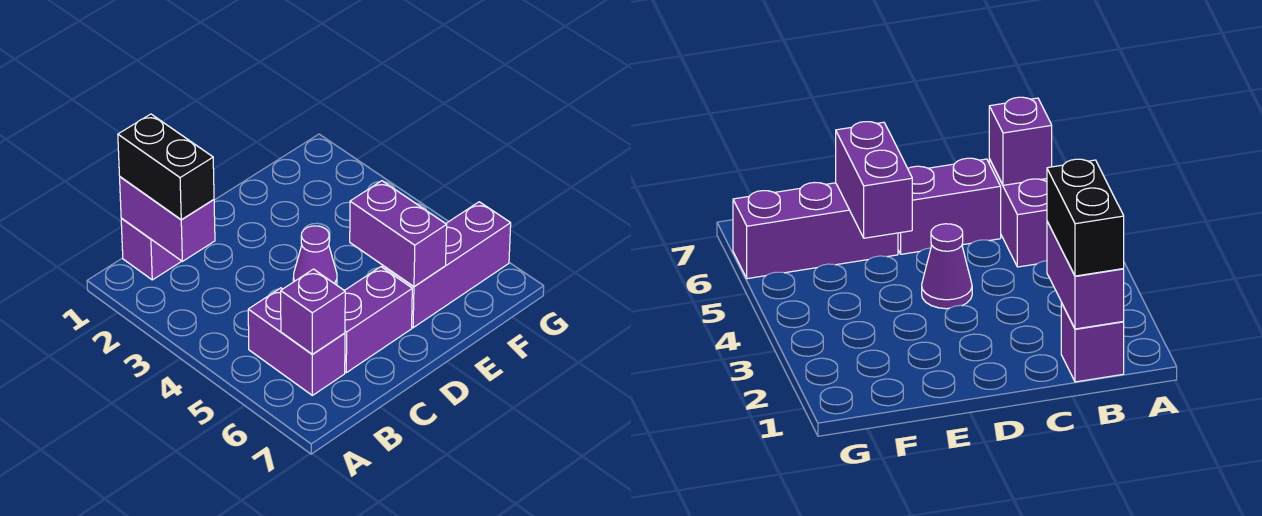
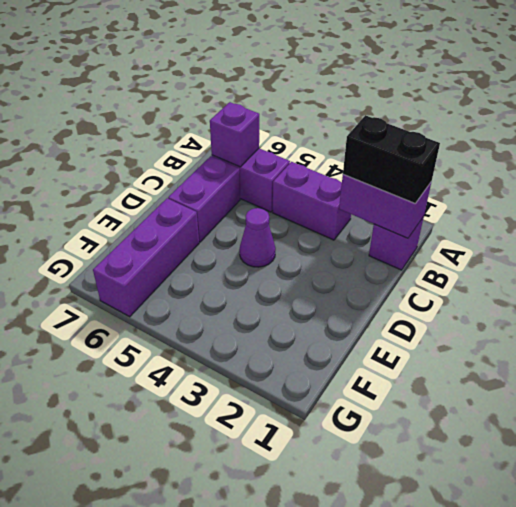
purple 1x2 brick [350,181,447,287] -> purple 1x2 brick moved to [273,162,351,240]

